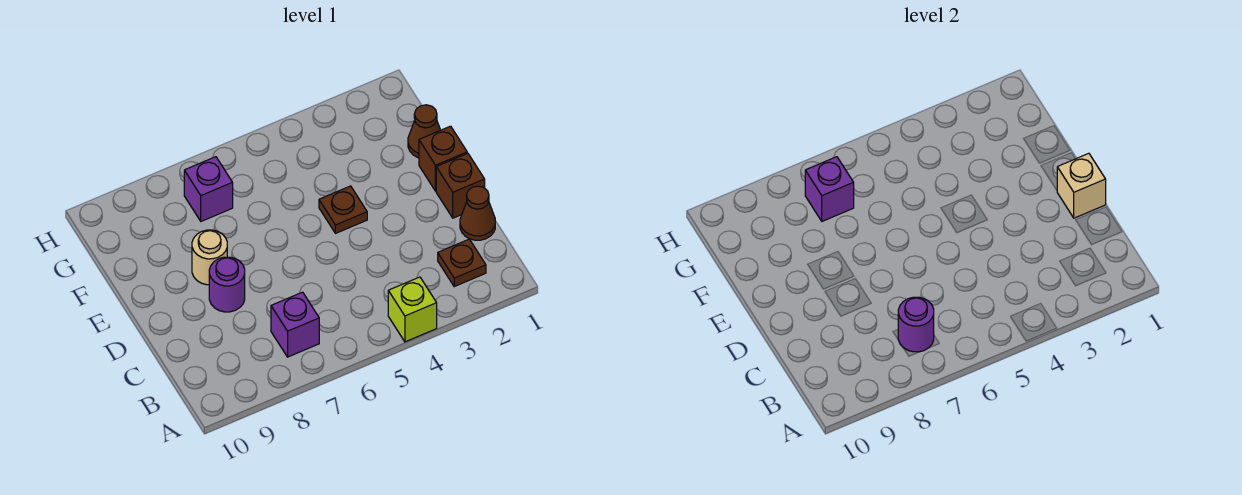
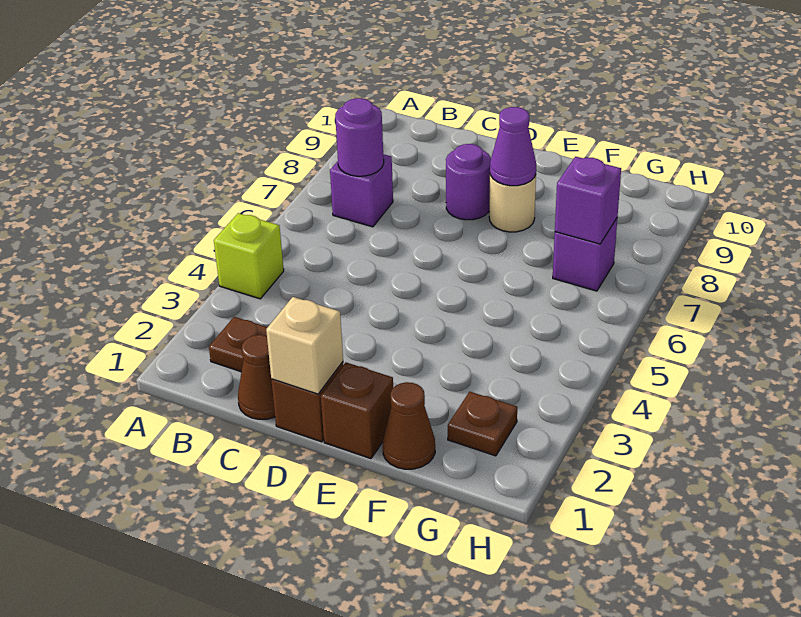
brown 1x1 plate [319,186,367,233] -> brown 1x1 plate moved to [448,392,517,456]
none -> purple 1x1 cone [490,107,536,186]

